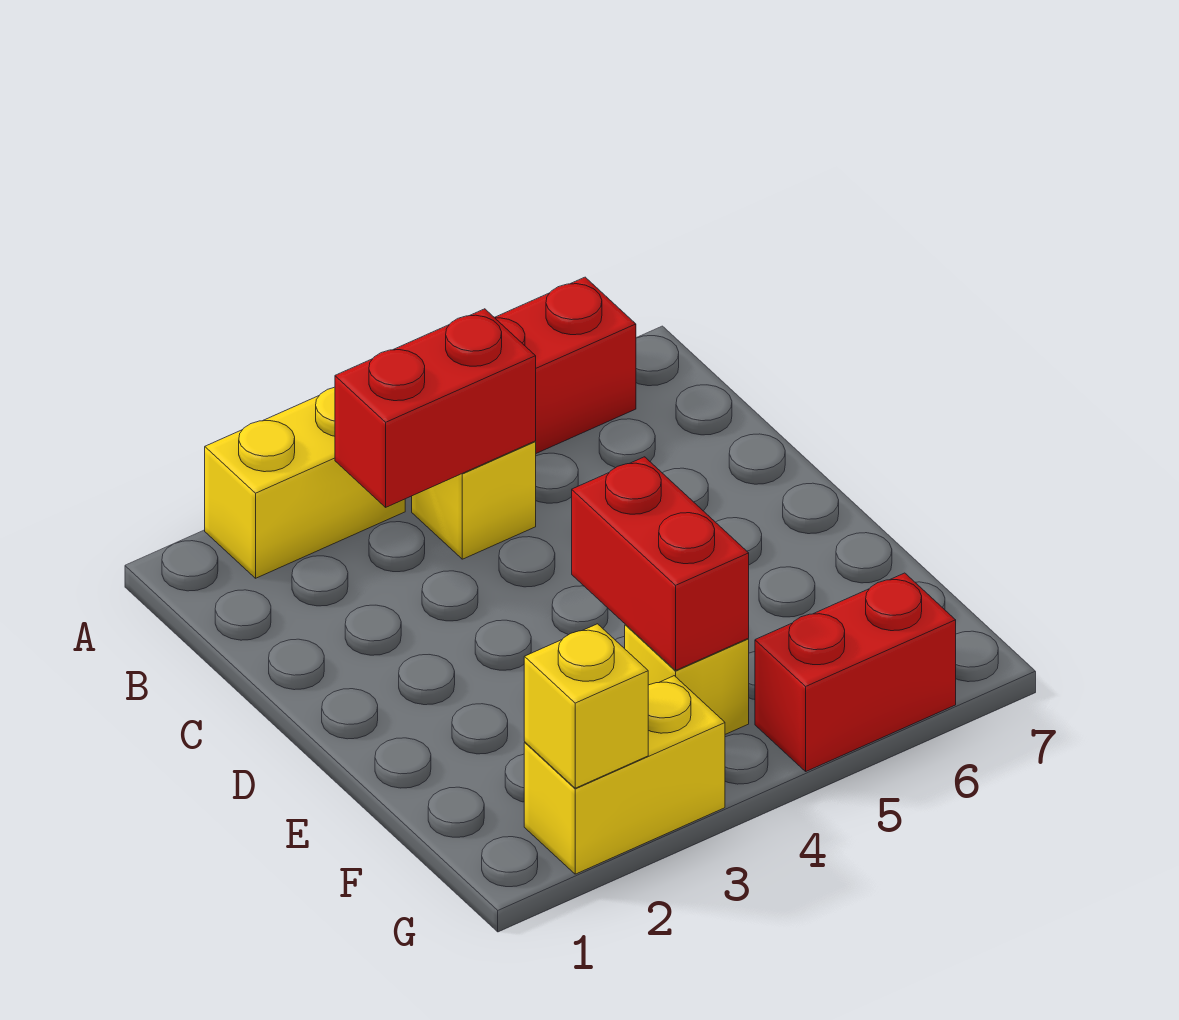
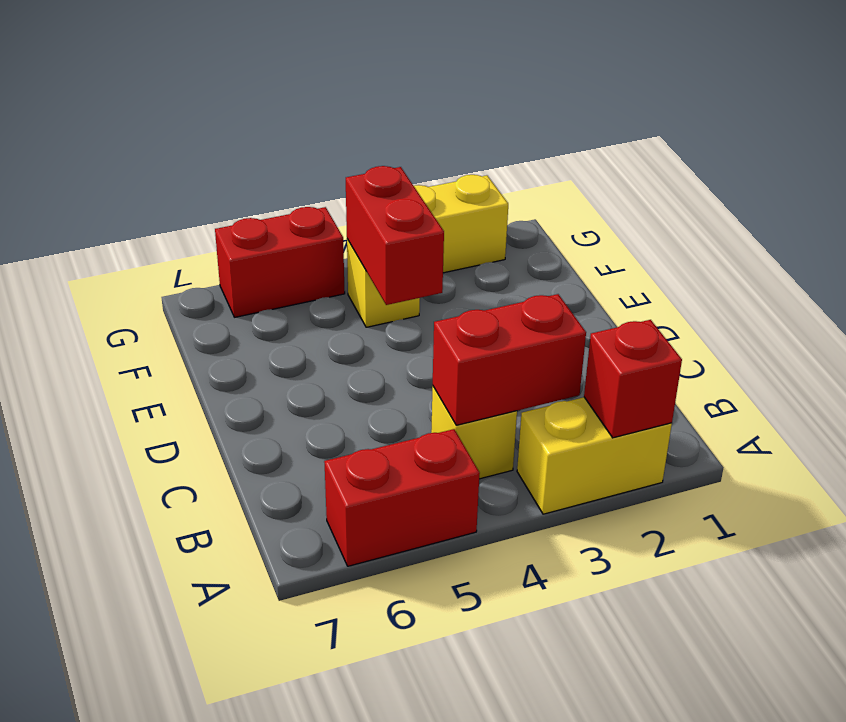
none -> red 1x1 brick [584,320,682,438]
yellow 1x1 brick [524,624,648,788] -> none

